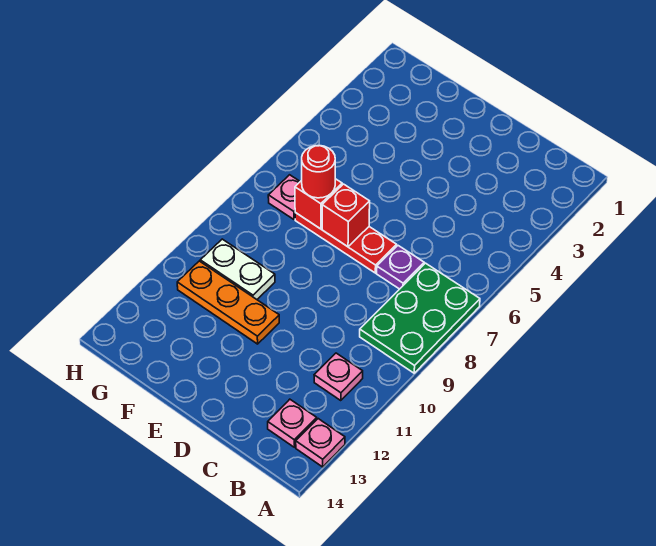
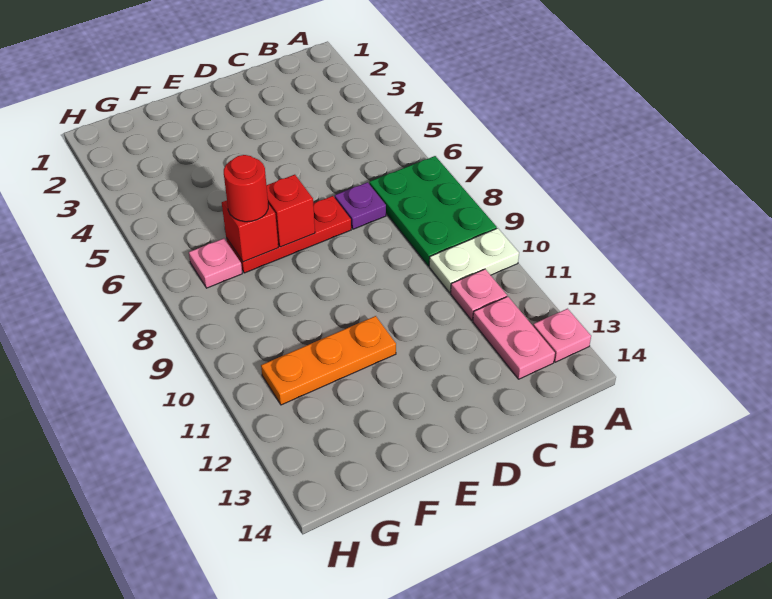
pink 1x1 plate [268,399,317,447] -> pink 1x2 plate [473,297,555,379]
white 1x2 plate [200,239,275,299] -> white 1x2 plate moved to [429,228,519,293]

